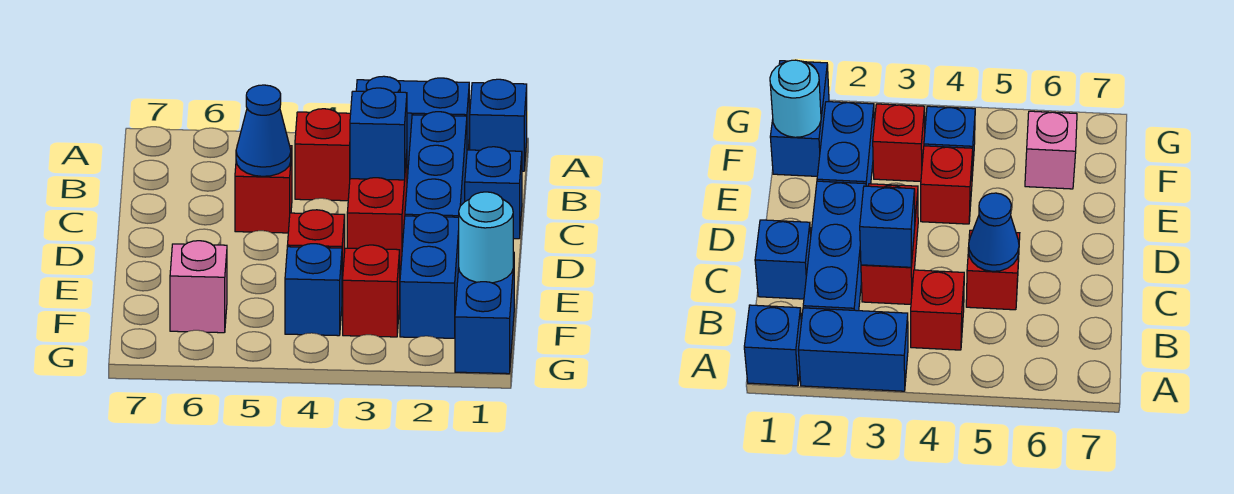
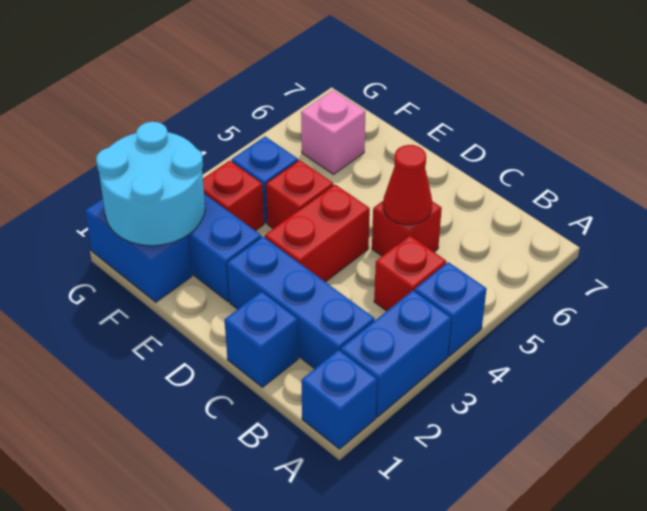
red 1x2 brick [347,154,407,270] -> red 1x2 brick turned to [265,185,370,282]
blue 1x1 brick [350,88,407,180] -> blue 1x1 brick moved to [415,262,486,356]
blue 1x1 cone [236,85,291,176] -> red 1x1 cone [383,145,432,225]
cyan 1x1 round brick [459,192,513,283] -> cyan 2x2 round brick [96,122,205,246]

